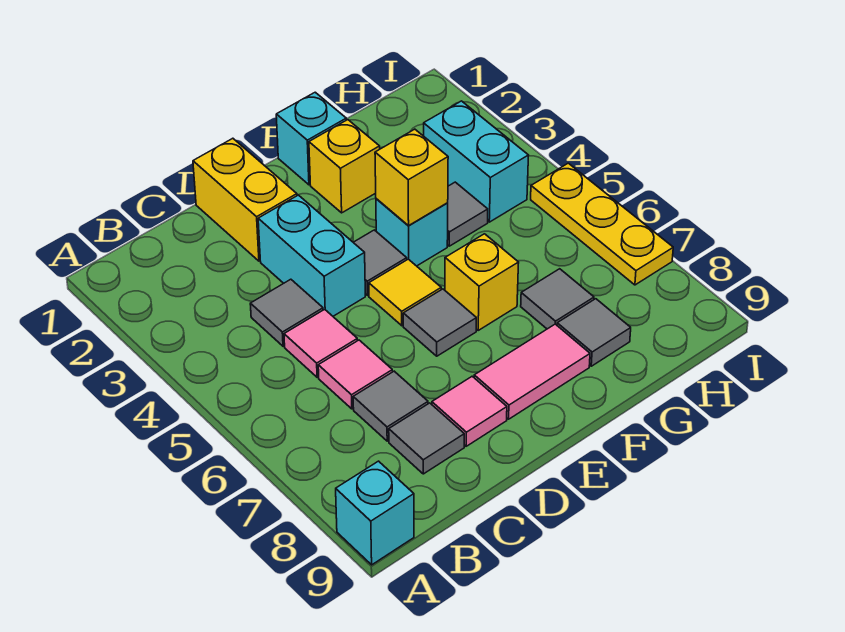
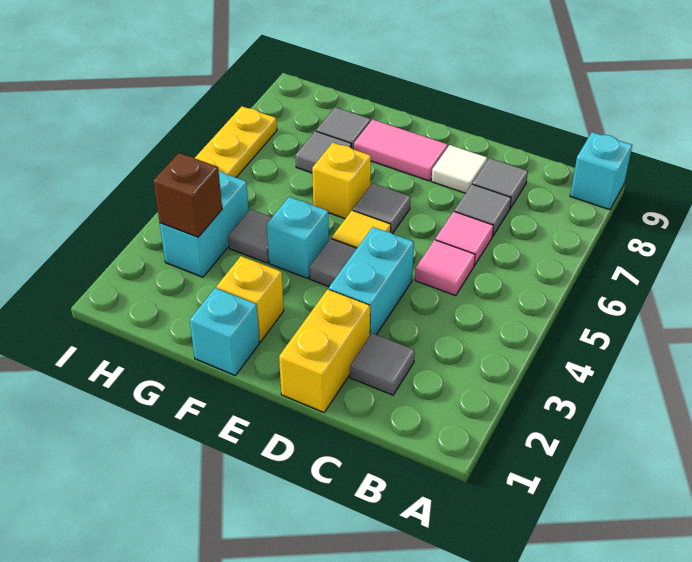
grey 1x1 tile [250,279,323,346] -> grey 1x1 tile moved to [350,333,415,395]
pink 1x1 tile [432,376,507,446] -> white 1x1 tile [432,145,487,193]
yellow 1x1 brick [375,129,448,226] -> none
none -> brown 1x1 brick [153,153,222,237]

